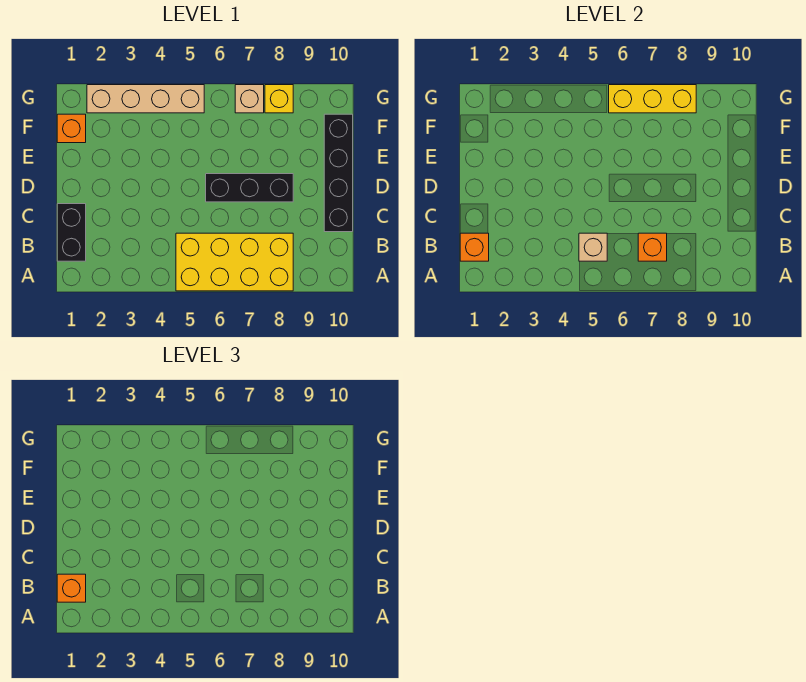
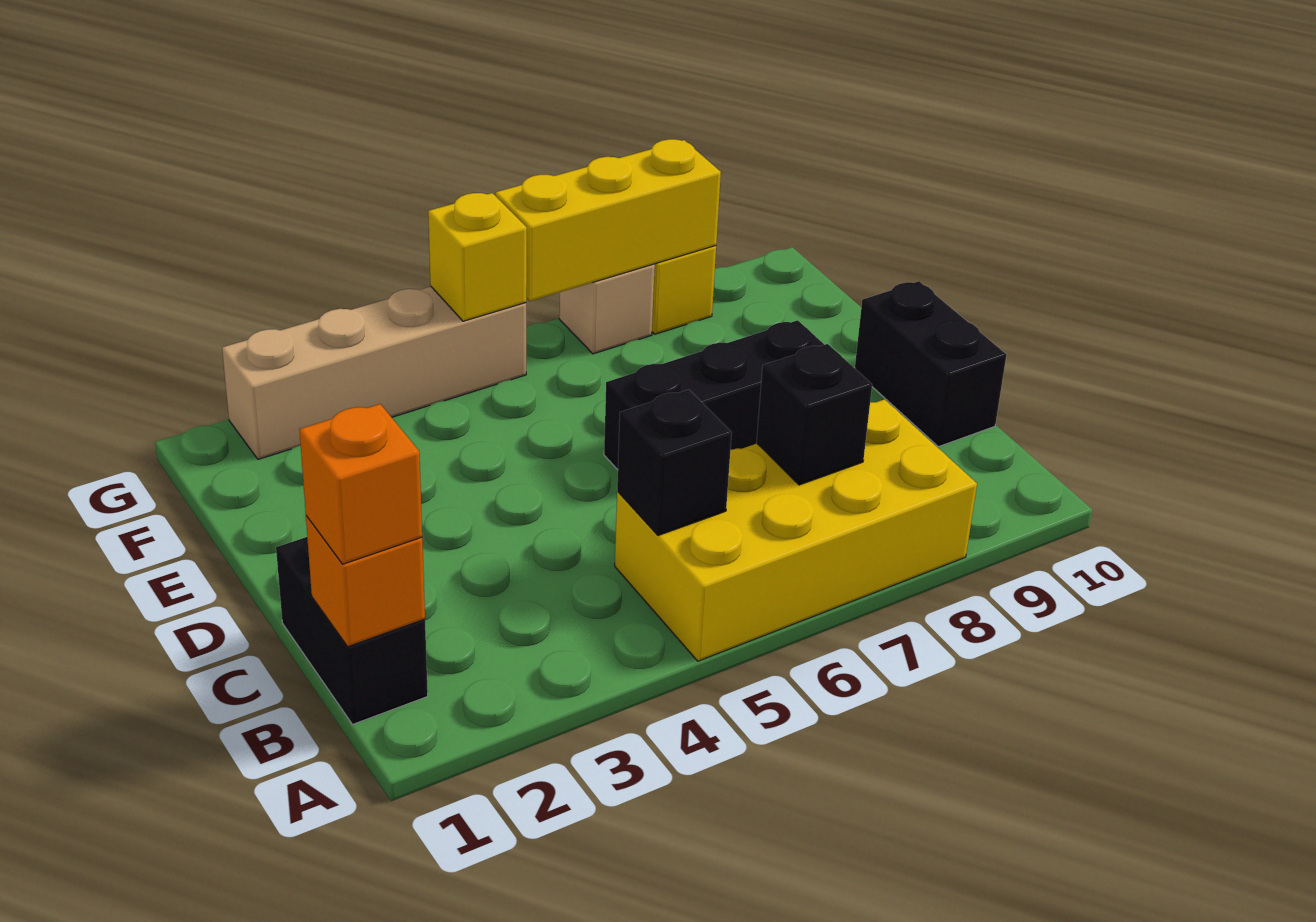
tan 1x1 brick [579,233,607,261] -> black 1x1 brick [617,390,732,535]
orange 1x1 brick [638,233,667,261] -> black 1x1 brick [757,344,872,485]
black 1x4 brick [324,114,353,232] -> black 1x2 brick [855,281,1006,447]
orange 1x1 brick [57,114,86,143] -> none
none -> yellow 1x1 brick [428,193,527,321]

